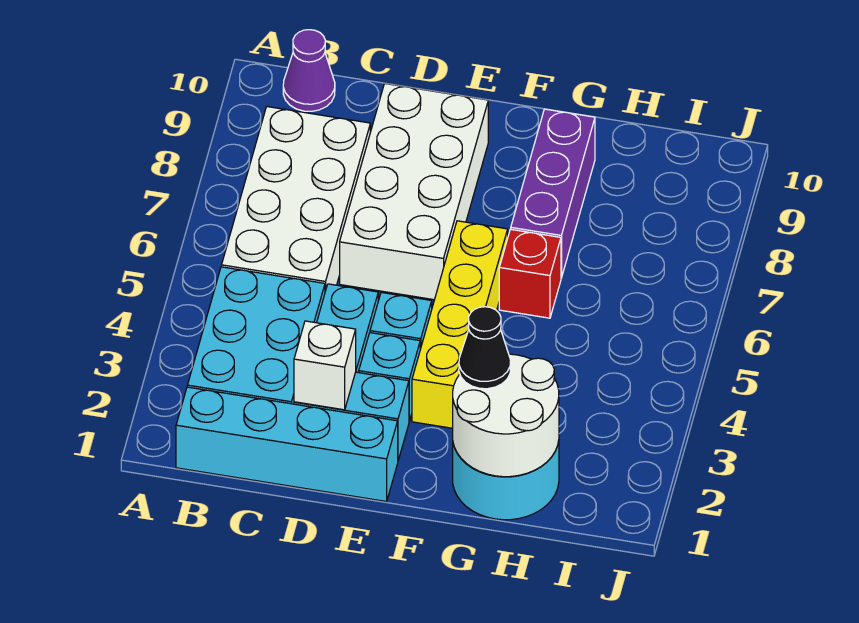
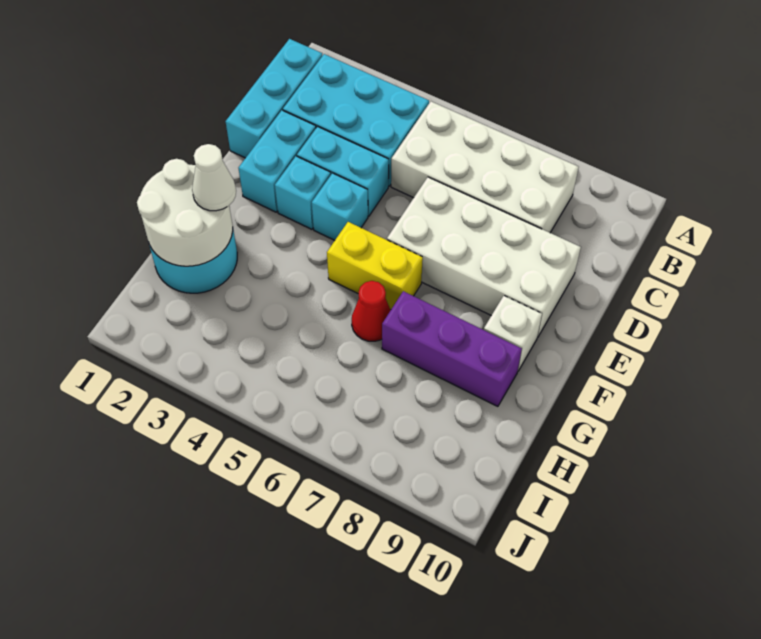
cyan 1x4 brick [176,387,398,502] -> cyan 1x3 brick [226,39,322,158]
purple 1x1 cone [283,30,335,111] -> none
white 1x1 brick [294,321,356,410] -> white 1x1 brick moved to [484,296,542,371]
yellow 1x4 brick [412,221,508,428] -> yellow 1x2 brick [327,222,423,310]
black 1x1 cone [459,307,511,389] -> white 1x1 cone [192,144,236,211]
red 1x1 brick [499,229,561,318] -> red 1x1 cone [352,281,391,341]

